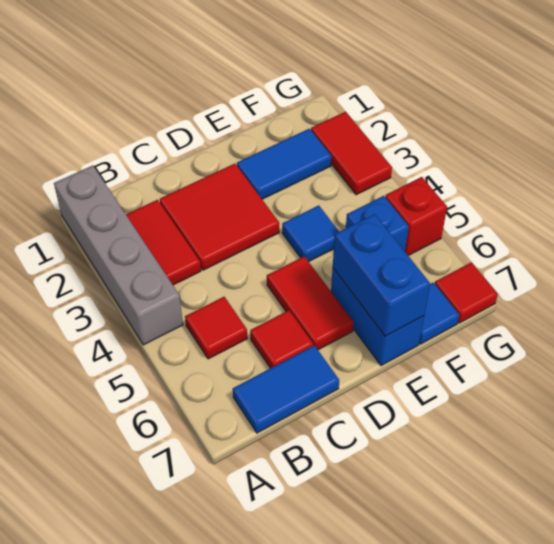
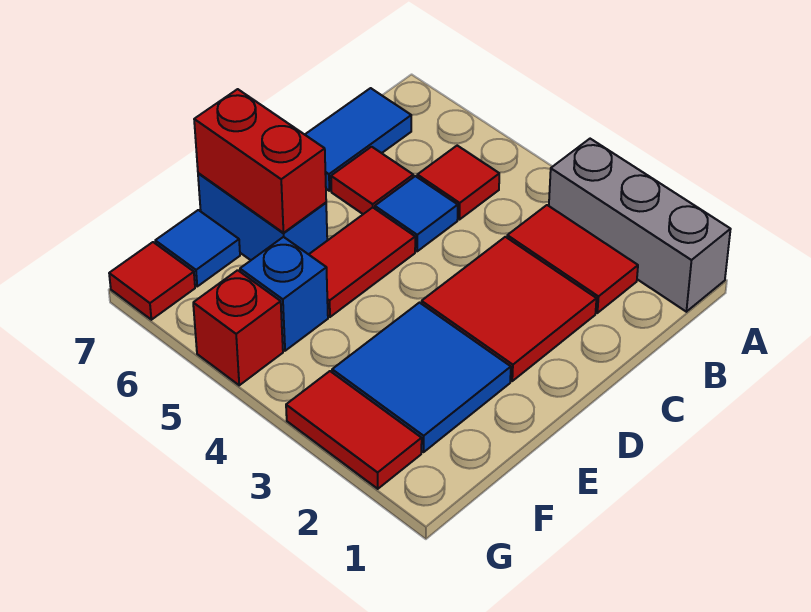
grey 1x4 brick [54,165,183,345] -> grey 1x3 brick [549,139,731,312]
red 1x2 tile [267,256,354,350] -> red 1x2 tile turned to [309,208,415,317]
blue 1x2 tile [237,129,331,199] -> blue 2x2 tile [332,303,511,452]
blue 1x1 tile [282,205,339,262] -> blue 1x1 tile moved to [375,176,458,251]
blue 1x2 brick [333,214,430,336] -> red 1x2 brick [194,89,326,233]

